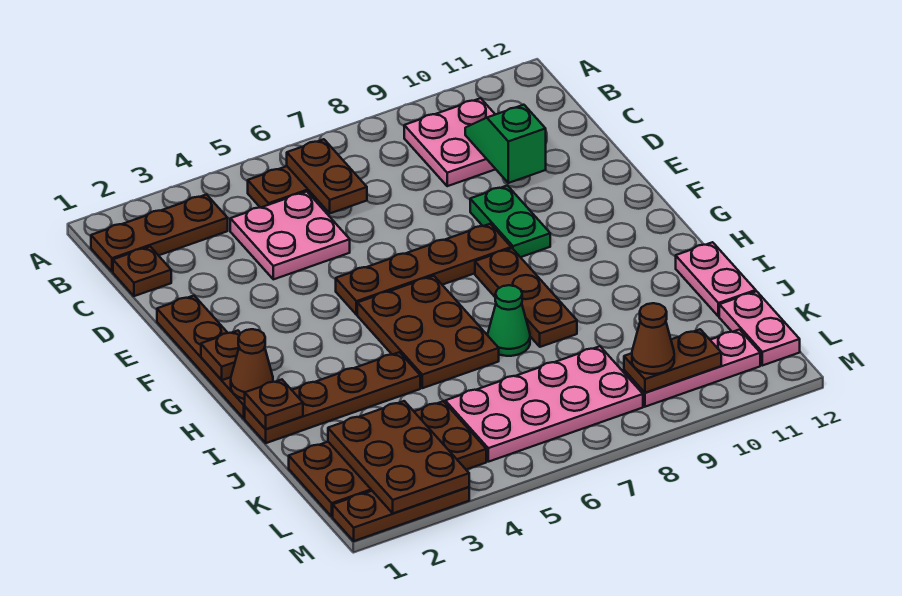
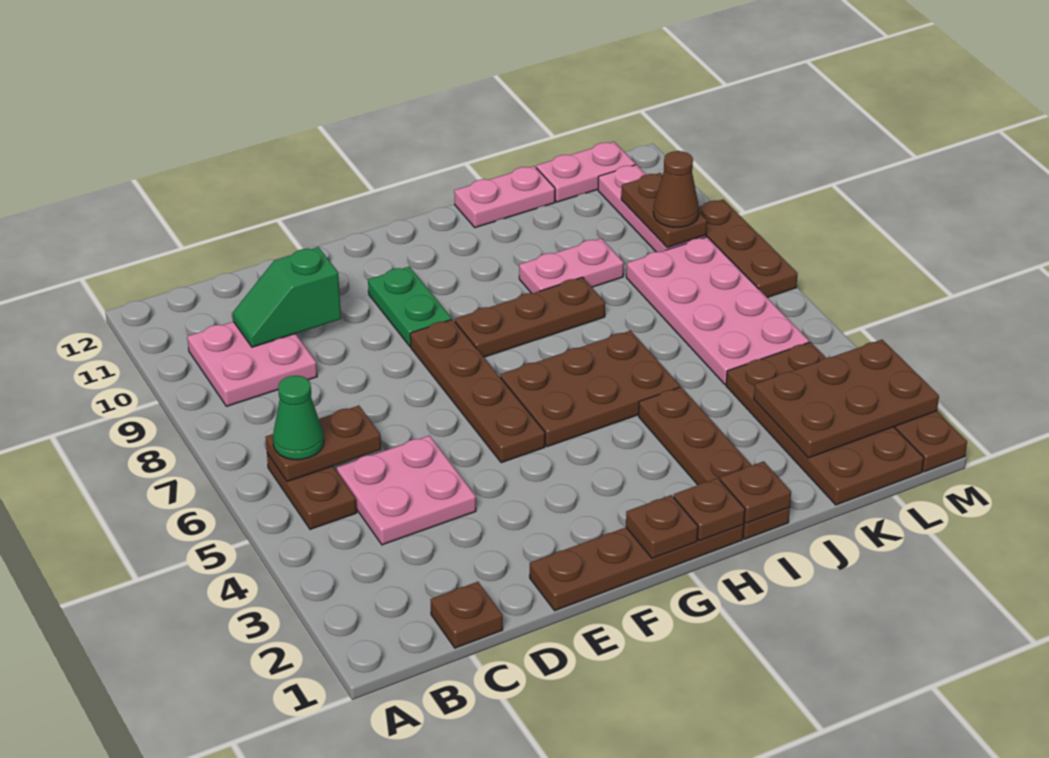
brown 1x3 plate [91,195,228,272] -> brown 1x3 plate moved to [699,199,798,298]
green 1x2 plate [470,186,550,257] -> green 1x2 plate turned to [368,267,452,346]
brown 1x1 cone [231,329,273,399] -> brown 1x1 plate [674,478,745,541]
green 1x1 cone [488,285,530,356] -> green 1x1 cone moved to [273,376,324,460]
none -> pink 1x2 plate [519,238,624,293]

